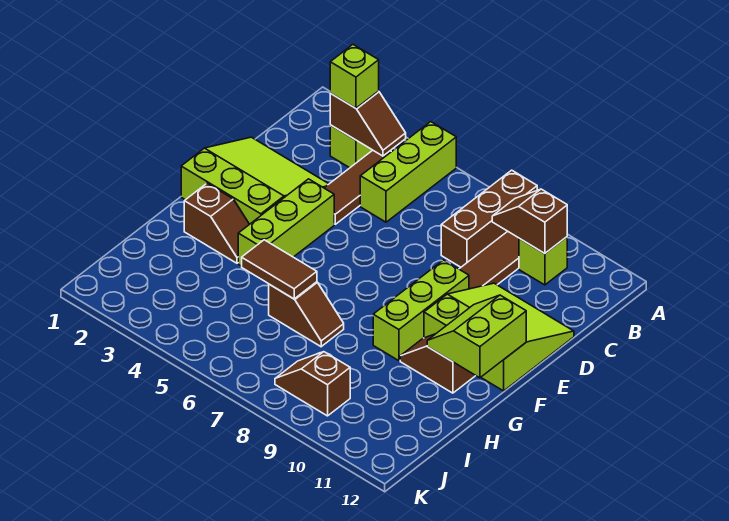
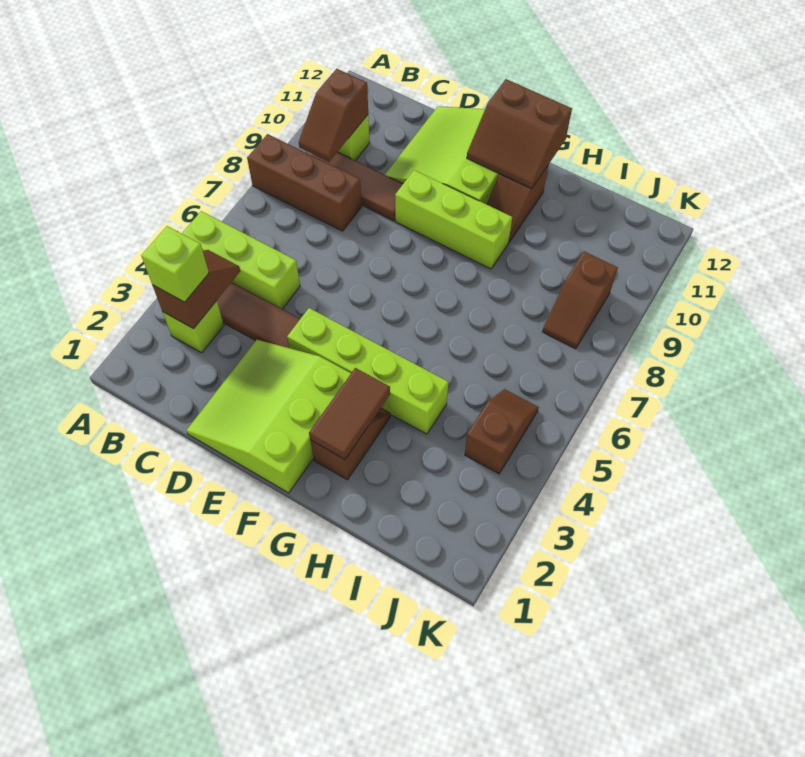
lime 1x3 brick [238,179,334,266] -> lime 1x4 brick [287,308,448,434]
lime 2x2 slope [427,295,526,378] -> brown 2x2 slope [467,79,572,189]
brown 1x2 tile [242,240,317,299] -> brown 1x2 tile moved to [309,368,390,459]
brown 1x2 slope [269,282,344,347] -> brown 1x2 slope moved to [465,389,539,474]

